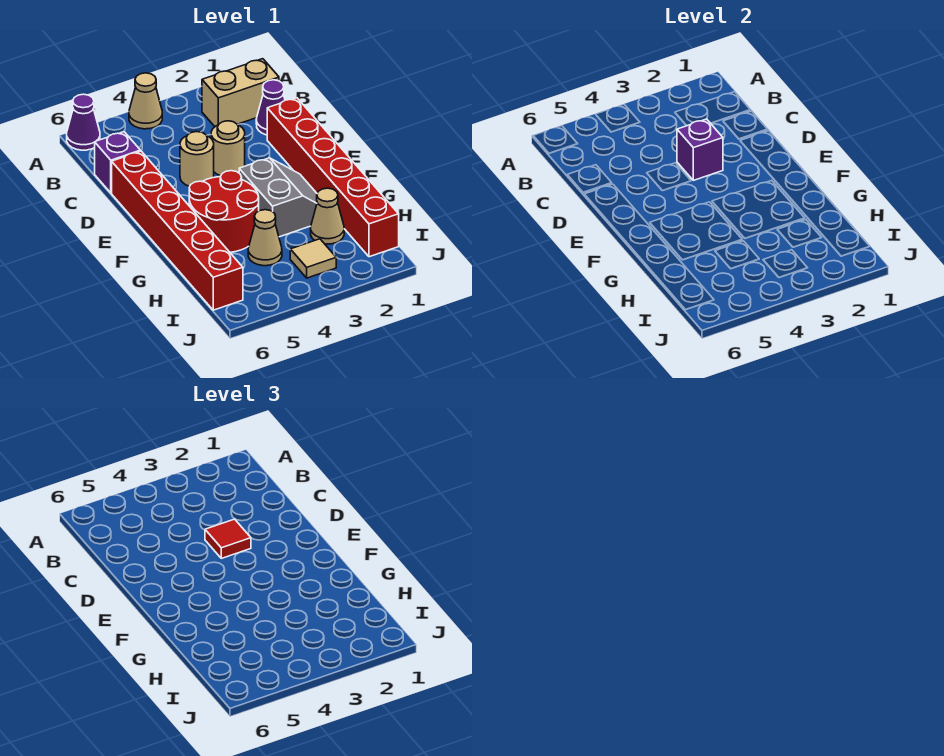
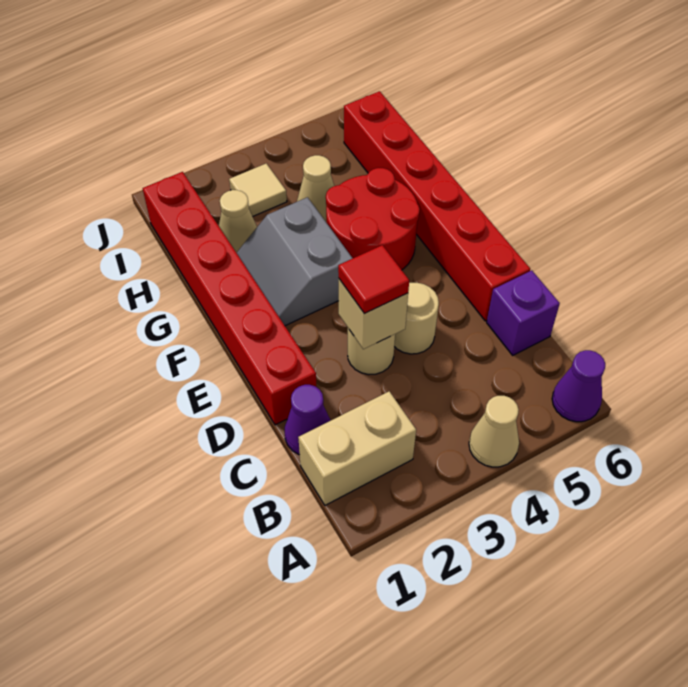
purple 1x1 brick [677,119,723,180] -> tan 1x1 brick [339,279,408,349]

